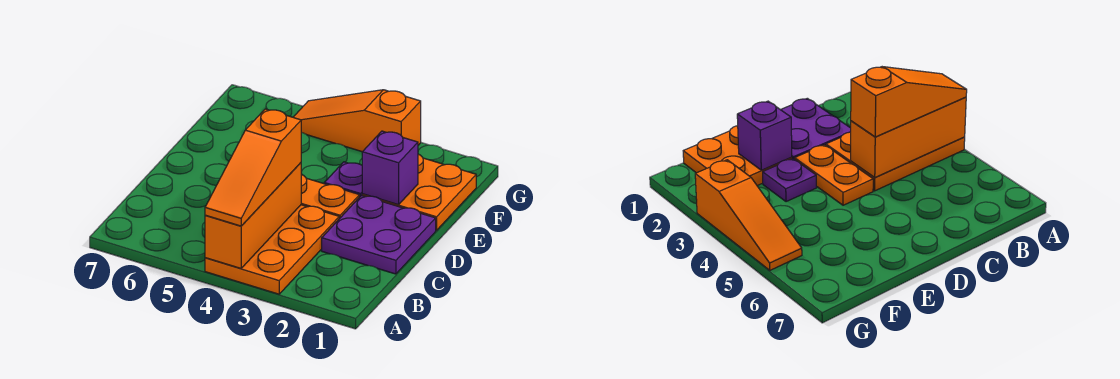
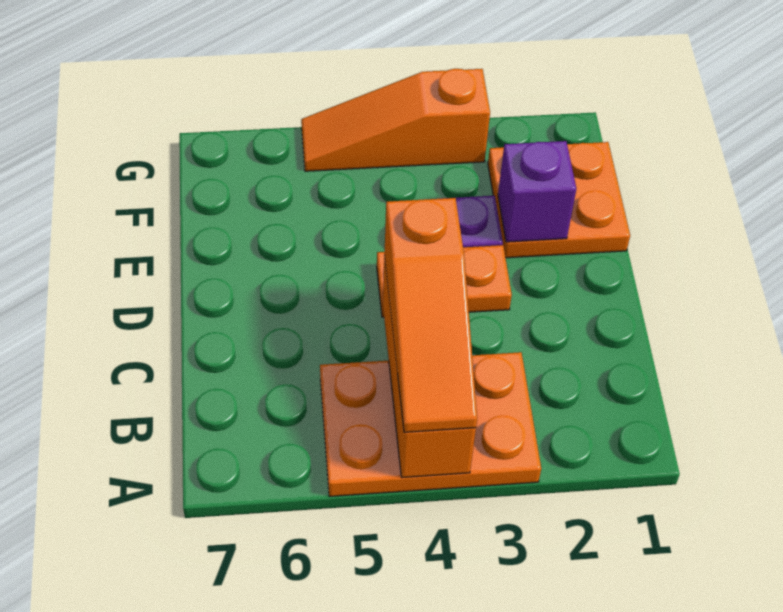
orange 2x3 plate [205,205,339,294] -> orange 2x3 plate turned to [320,352,541,497]
purple 2x2 plate [322,195,436,274] -> none

